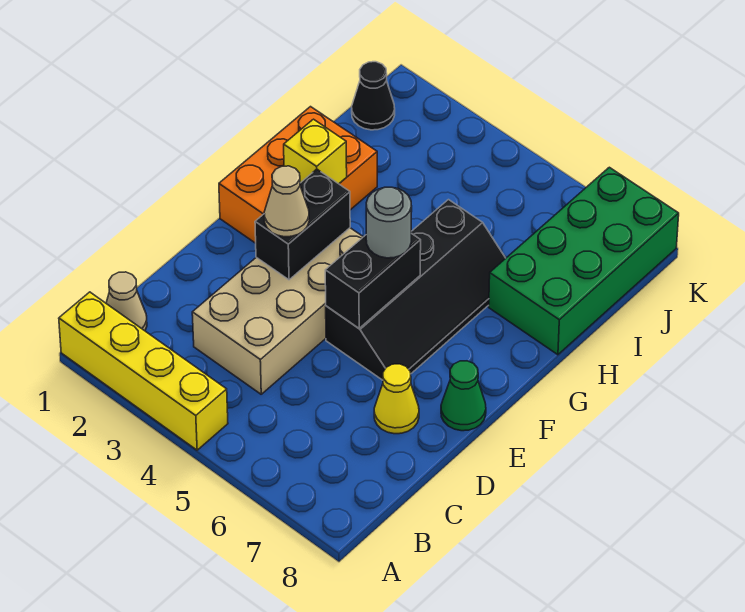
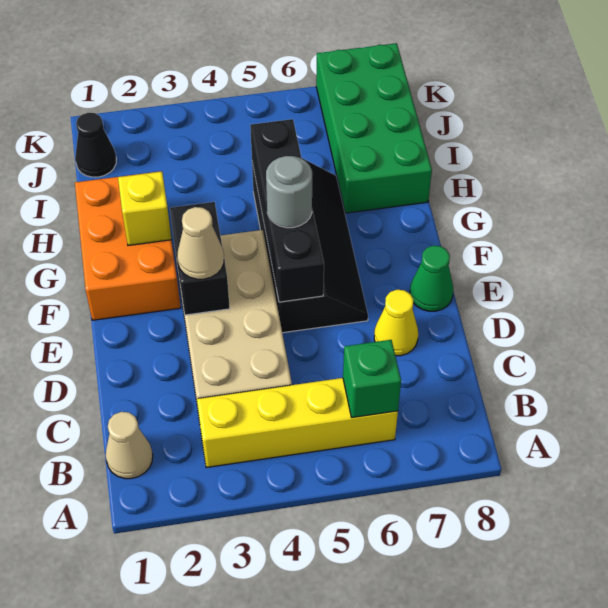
yellow 1x4 brick [59,292,228,450] -> yellow 1x4 brick moved to [197,378,398,468]
none -> green 1x1 brick [343,340,401,418]
black 1x2 brick [325,233,421,328] -> black 1x4 brick [250,119,324,302]

